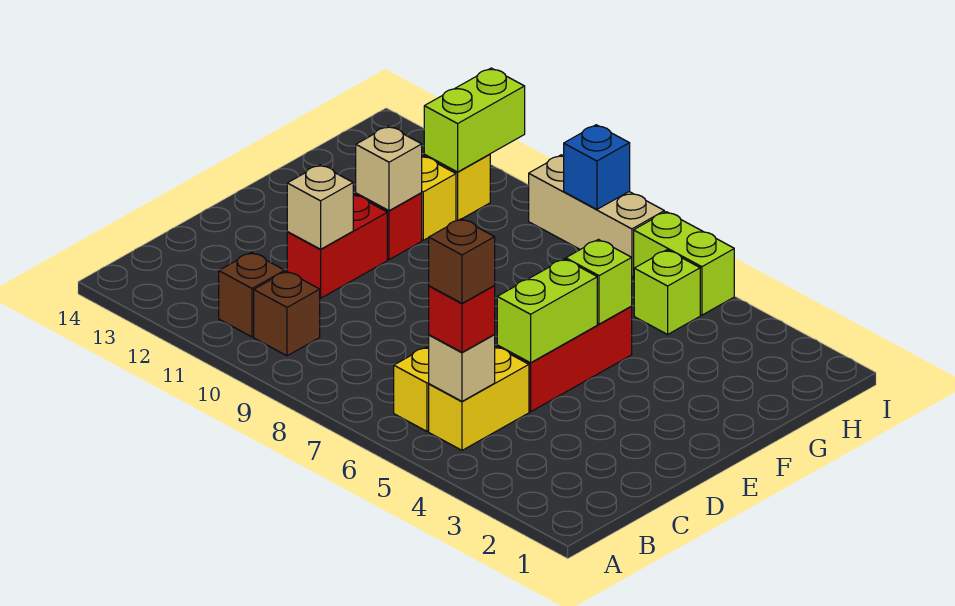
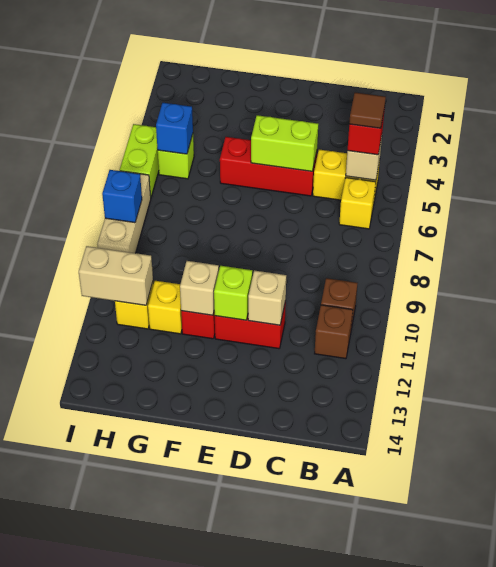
brown 1x1 brick [429,219,495,303] -> brown 1x1 tile [349,93,386,128]
lime 1x1 brick [566,240,632,324] -> lime 1x1 brick moved to [214,266,252,320]
none -> blue 1x1 brick [156,103,193,154]
lime 1x2 brick [424,68,525,172] -> tan 1x2 brick [79,246,153,305]

